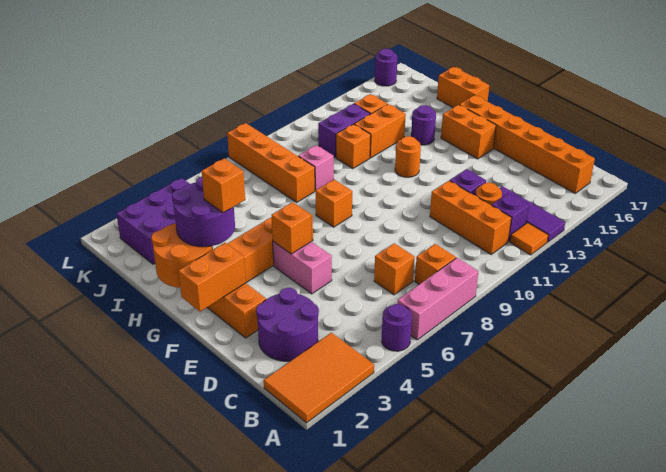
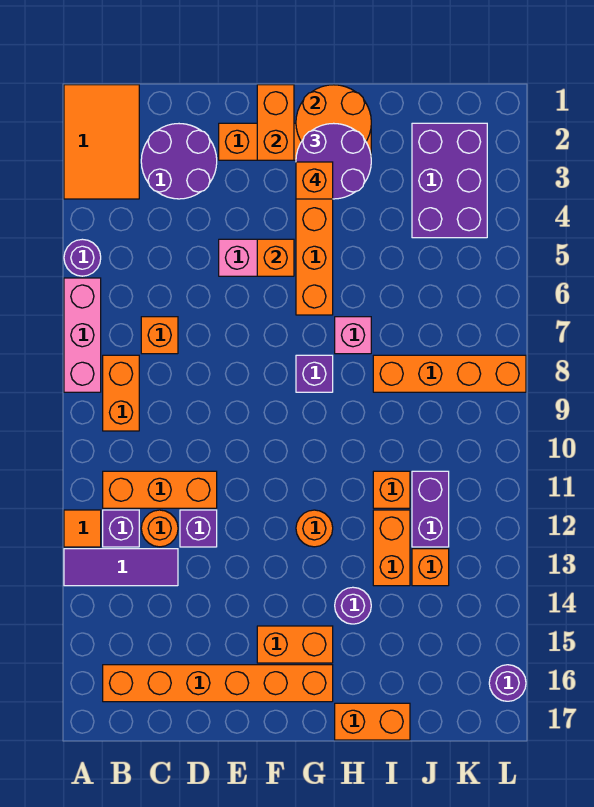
orange 1x1 brick [415,244,456,284] -> orange 1x2 brick [103,355,139,431]
orange 1x1 brick [316,179,352,227] -> purple 1x1 brick [296,355,333,392]
pink 1x1 brick [298,145,334,191] -> pink 1x1 brick moved to [335,317,371,354]

